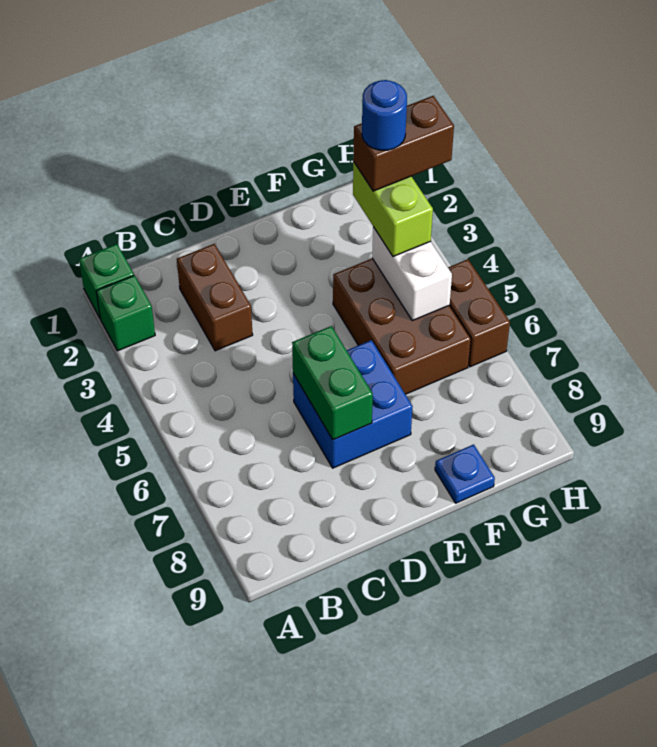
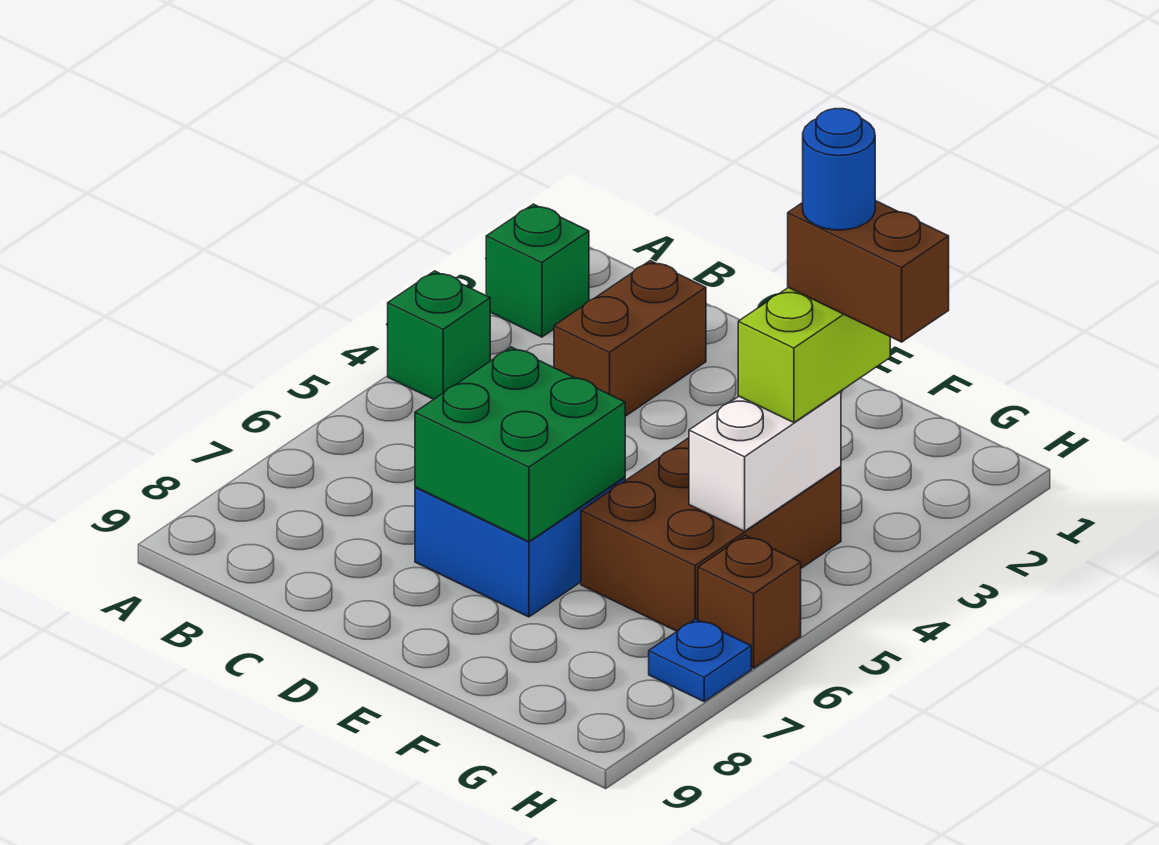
green 1x1 brick [79,244,134,319] -> green 1x1 brick moved to [388,271,490,399]
green 1x2 brick [292,326,373,440] -> green 2x2 brick [415,347,625,542]
blue 1x1 plate [435,444,495,503] -> blue 1x1 plate moved to [649,619,751,701]
brown 1x2 brick [448,259,510,367] -> brown 1x1 brick [698,535,801,668]

